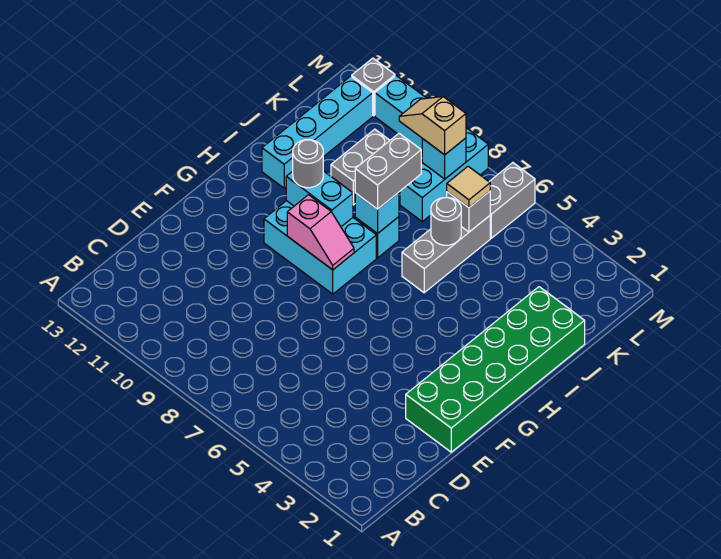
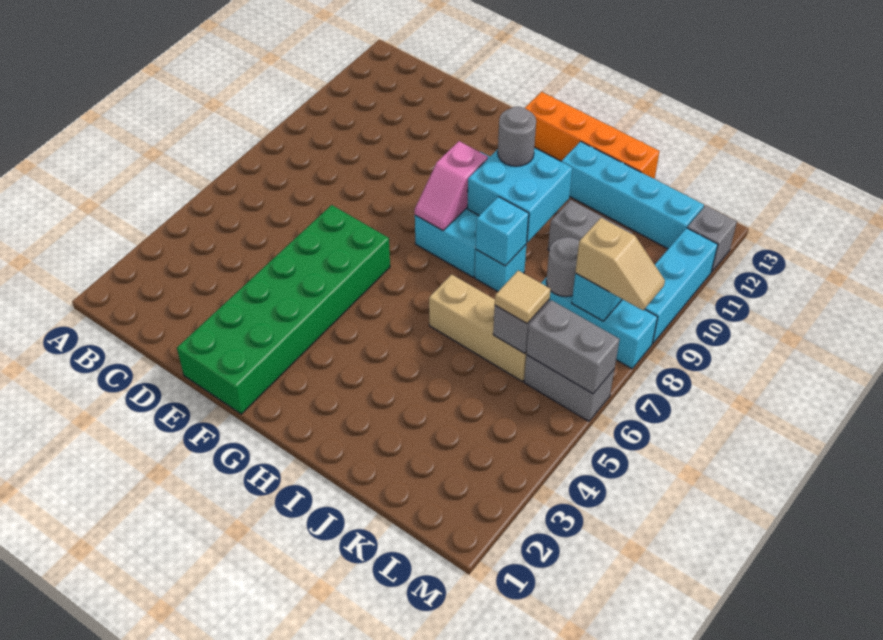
green 2x6 brick [406,287,585,452] -> green 2x6 brick turned to [177,205,390,414]
none -> orange 1x4 brick [525,92,660,179]
cyan 1x2 brick [286,171,353,227] -> cyan 2x2 brick [467,148,572,242]
grey 1x3 brick [402,216,490,293] -> tan 1x3 brick [429,274,527,382]
grey 1x2 brick [355,134,421,209] -> grey 1x2 brick moved to [526,300,620,394]
grey 1x1 round brick [431,197,461,245] -> grey 1x1 round brick moved to [546,237,579,297]
tan 1x2 slope [399,97,466,155] -> tan 1x2 slope turned to [575,218,665,310]

